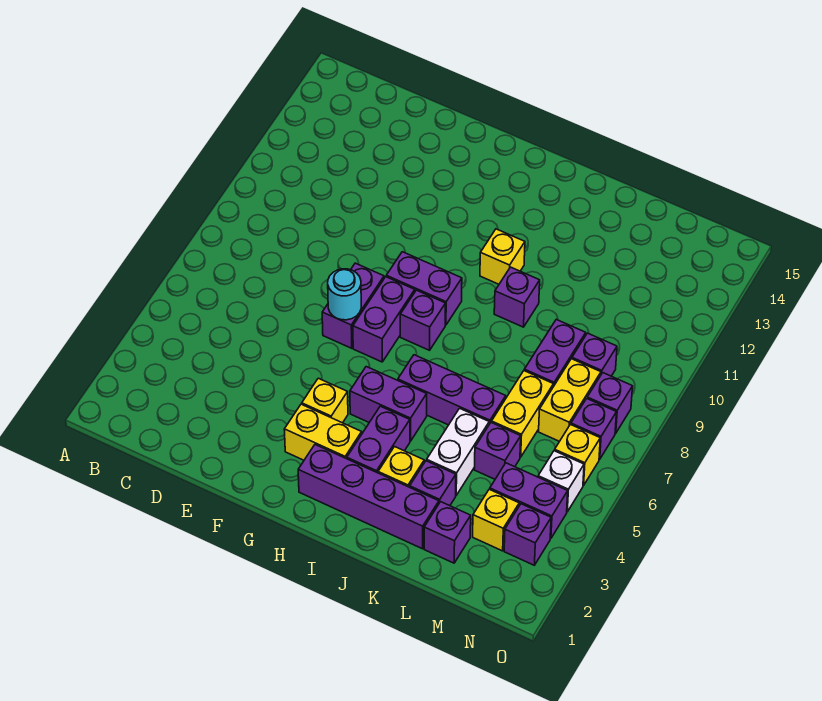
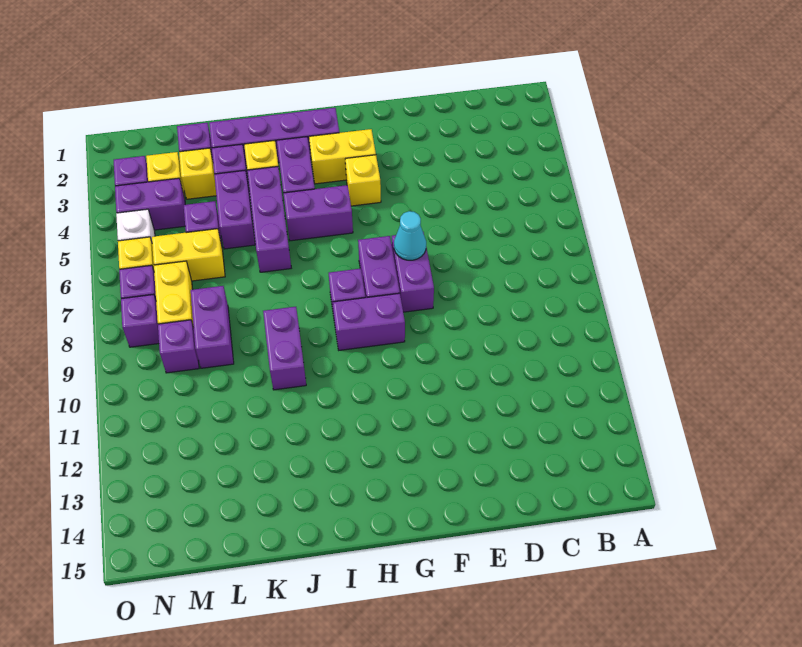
cyan 1x1 round brick [328,269,361,320] -> cyan 1x1 cone [394,211,426,260]
purple 1x3 brick [398,355,506,425] -> purple 1x3 brick turned to [247,167,291,272]
yellow 1x1 brick [480,229,525,284] -> yellow 1x1 brick moved to [179,148,216,199]
purple 1x1 brick [494,267,540,327] -> purple 1x2 brick [263,307,306,390]
white 1x2 brick [427,408,489,495] -> purple 1x2 brick [214,170,255,249]
yellow 1x2 brick [492,371,553,457] -> yellow 1x2 brick turned to [152,229,225,281]

